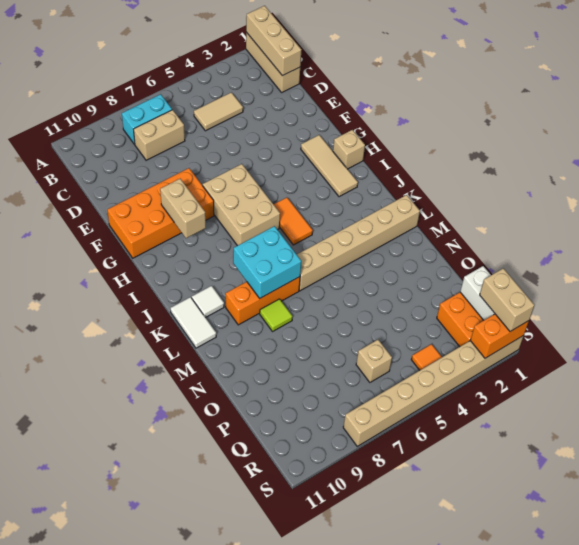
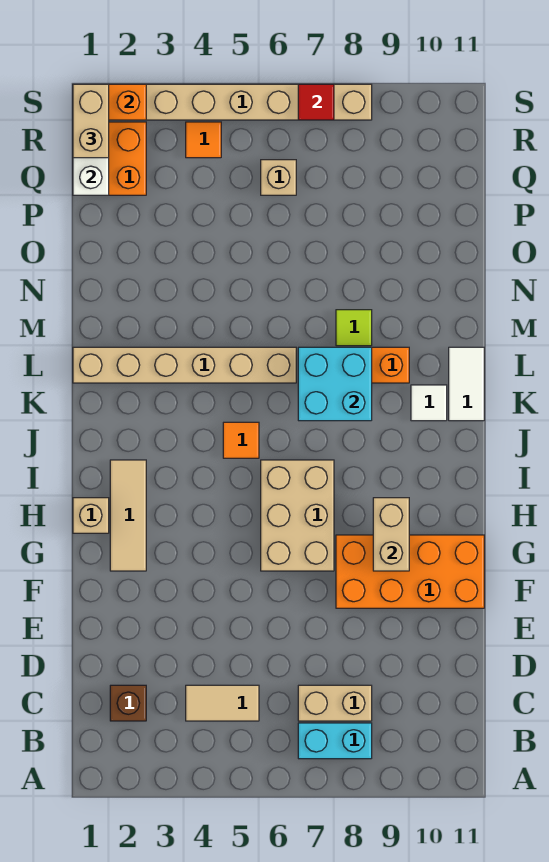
tan 1x3 brick [246,32,300,92] -> none
tan 1x3 brick [246,6,301,76] -> none
none -> brown 1x1 brick [110,685,146,721]
orange 1x2 tile [274,198,313,245] -> orange 1x1 tile [223,422,259,458]
none -> red 1x1 tile [298,84,334,120]

